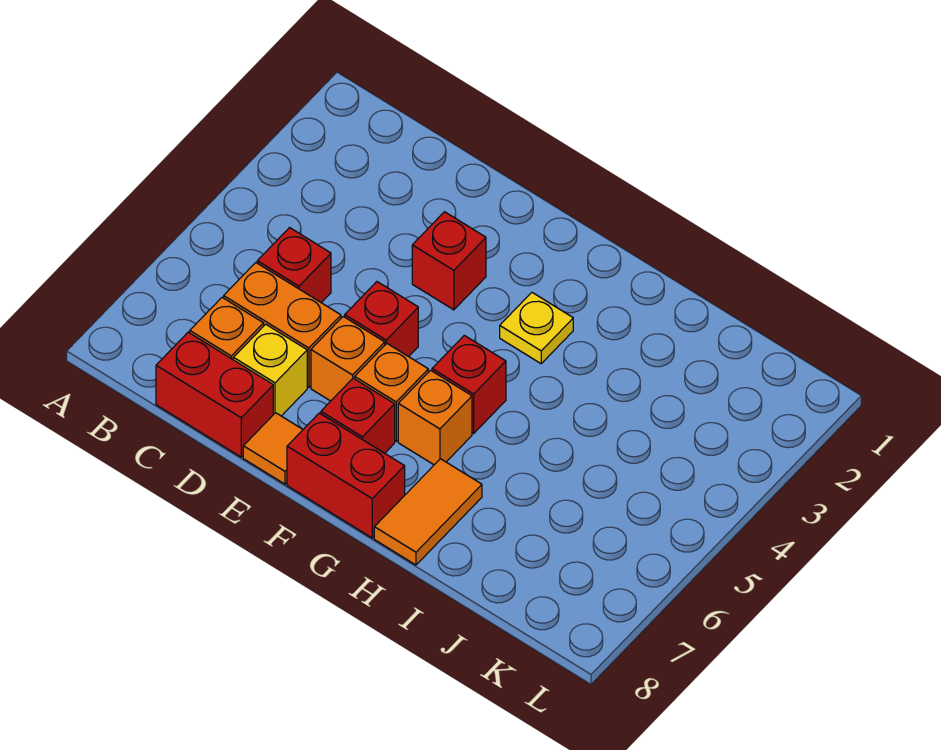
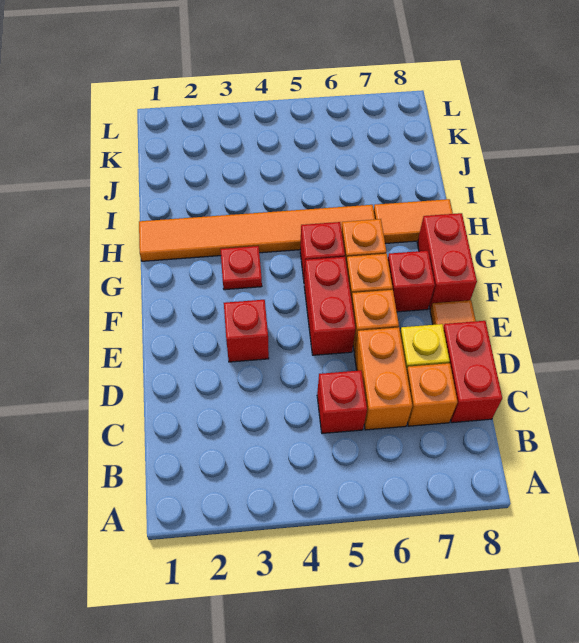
red 1x1 brick [345,282,418,357] -> red 1x2 brick [304,257,356,355]
yellow 1x1 plate [500,293,573,364] -> red 1x1 plate [220,246,262,290]
none -> orange 1x6 tile [139,205,375,261]

